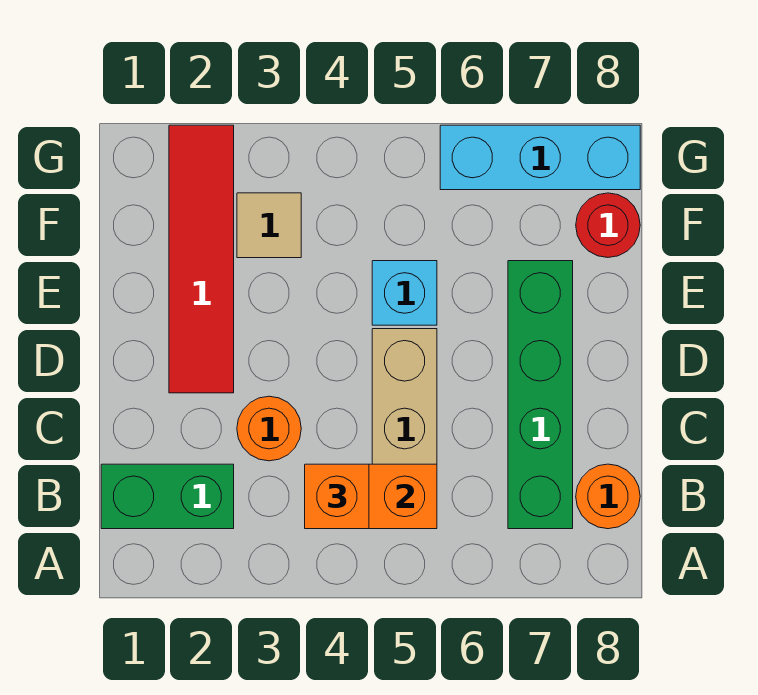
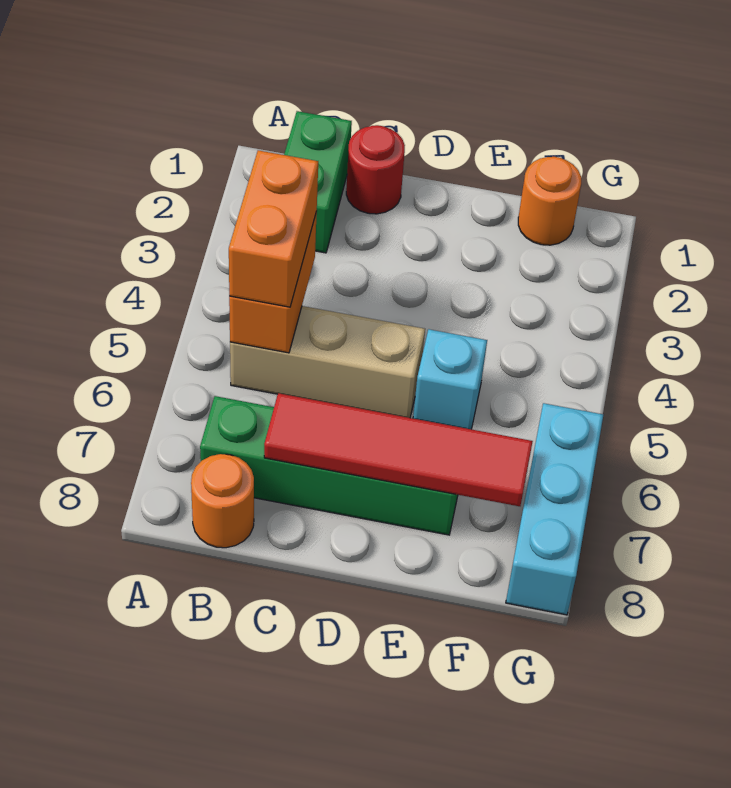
orange 1x1 brick [305,464,369,529] -> orange 1x2 brick [229,150,318,307]
orange 1x1 round brick [237,396,301,461] -> orange 1x1 round brick moved to [518,157,581,245]
red 1x4 tile [169,125,234,393] -> red 1x4 tile moved to [264,393,533,506]
tan 1x1 tile [237,193,301,258] -> none
red 1x1 round brick [576,193,640,257] -> red 1x1 round brick moved to [346,125,405,214]

